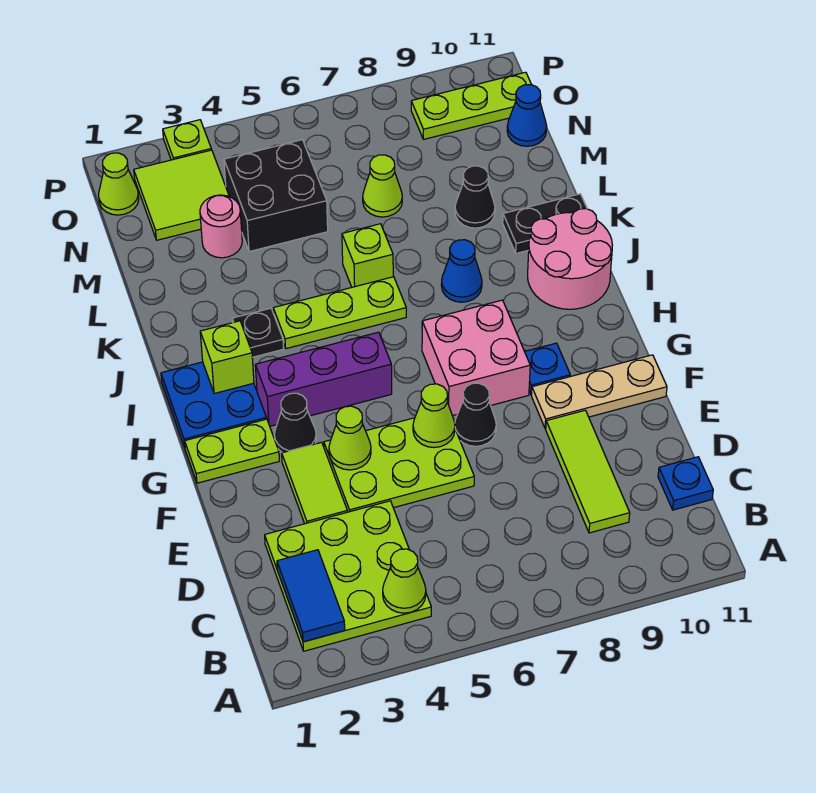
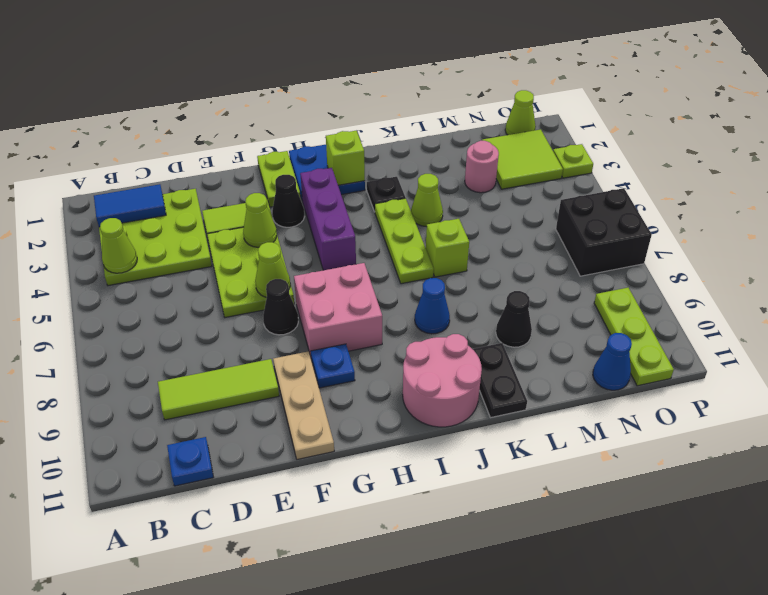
black 2x2 brick [224,140,328,252] -> black 2x2 brick moved to [556,188,652,276]
lime 1x1 cone [363,155,402,217] -> lime 1x1 cone moved to [411,174,443,227]

